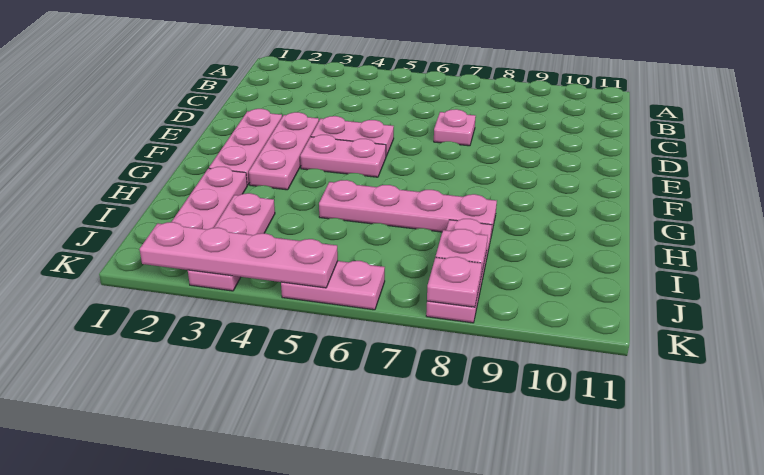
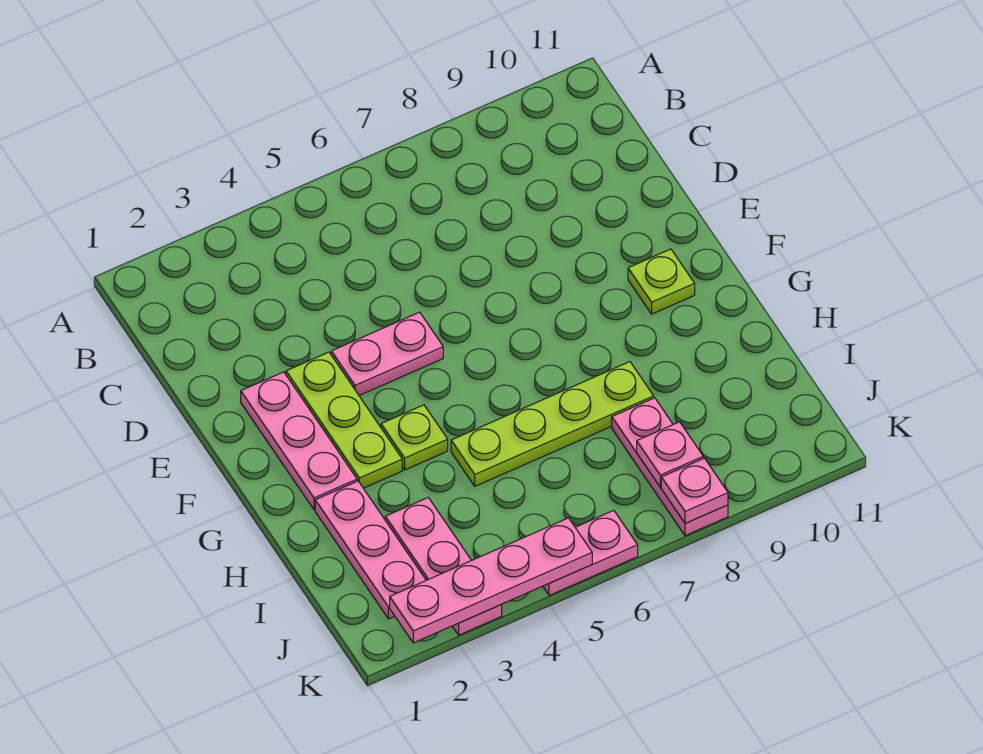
pink 1x1 plate [434,109,476,146] -> none
pink 1x3 plate [249,112,319,190] -> lime 1x3 plate [286,352,402,488]
pink 1x2 plate [300,135,386,177] -> none
none -> lime 1x1 plate [628,249,695,314]
none -> lime 1x1 plate [381,405,448,470]
pink 1x4 plate [319,180,497,235] -> lime 1x4 plate [451,362,654,486]

